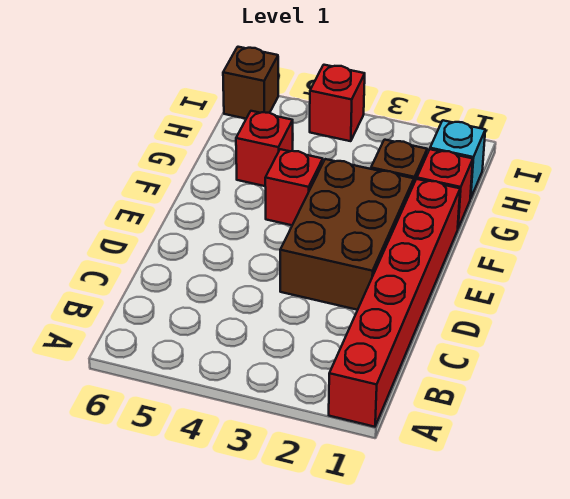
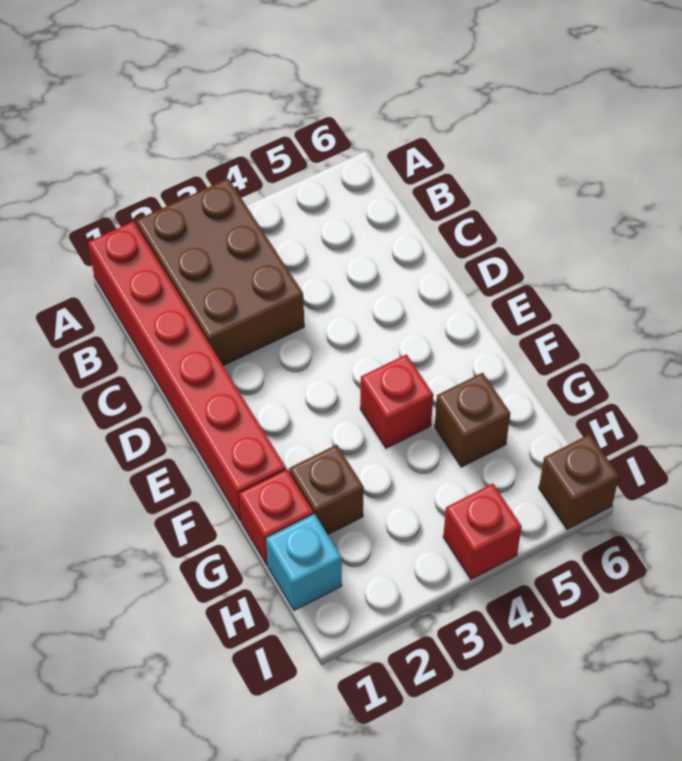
brown 2x3 brick [280,159,414,310] -> brown 2x3 brick moved to [136,179,304,366]
red 1x1 brick [236,111,293,186] -> brown 1x1 brick [435,373,510,467]

